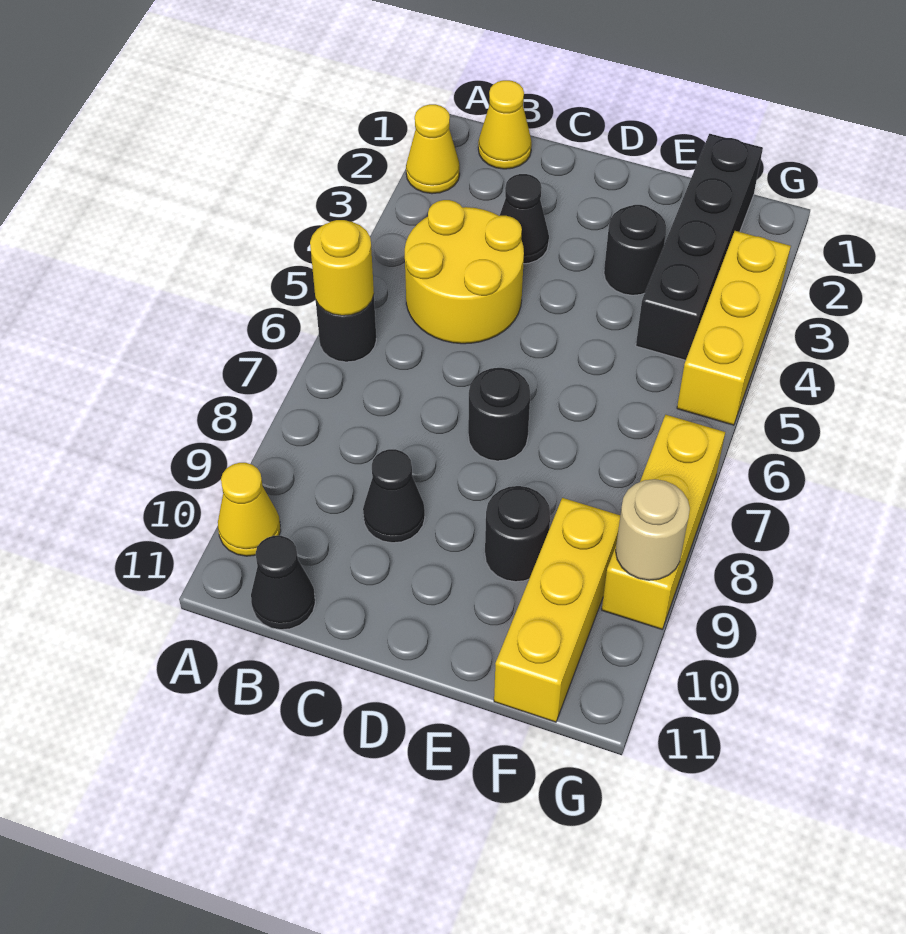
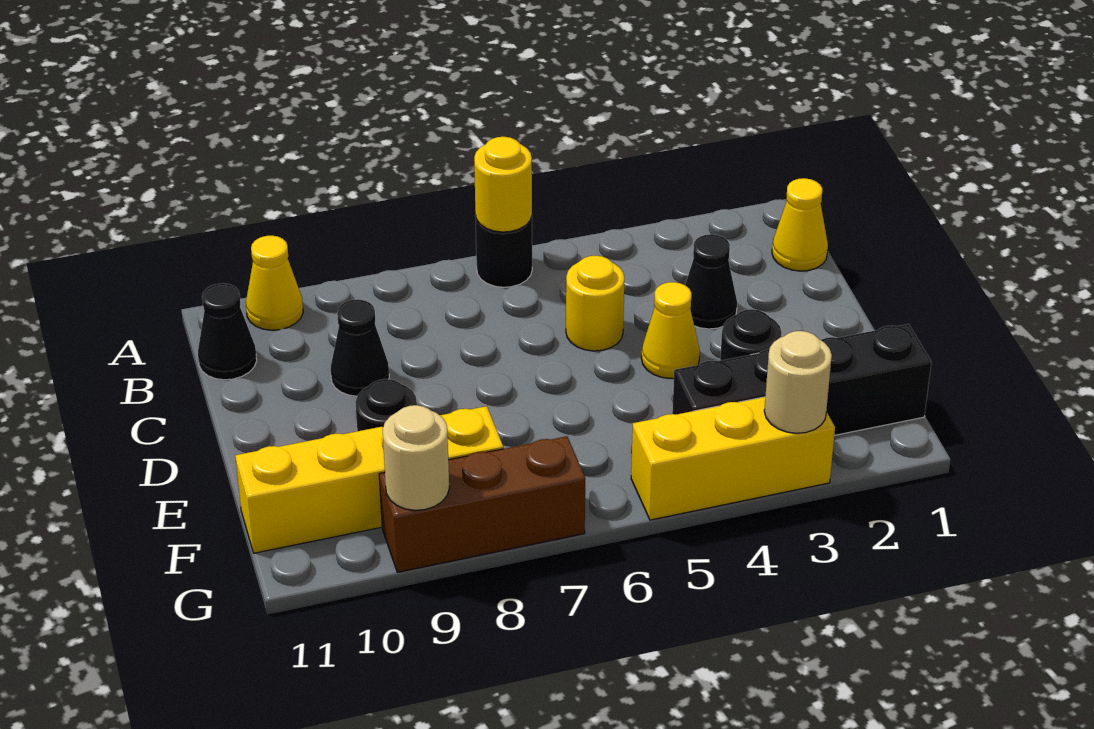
yellow 1x1 cone [406,104,460,194] -> yellow 1x1 cone moved to [641,282,700,378]
yellow 2x2 round brick [405,200,524,344] -> yellow 1x1 round brick [566,256,624,351]
black 1x1 round brick [468,368,530,461] -> none
yellow 1x3 brick [494,498,620,722] -> yellow 1x4 brick [235,406,503,553]
none -> tan 1x1 round brick [764,331,832,433]
yellow 1x3 brick [602,415,725,629] -> brown 1x3 brick [379,436,585,572]

